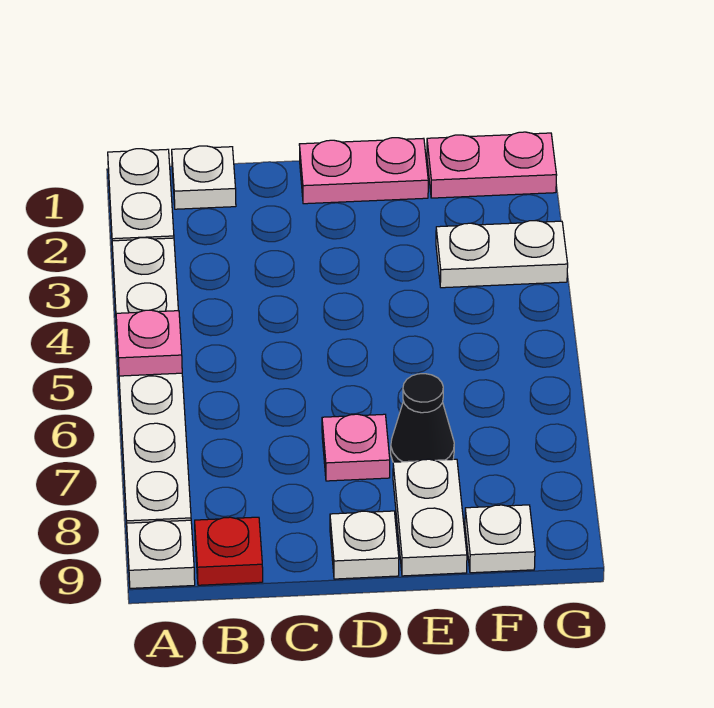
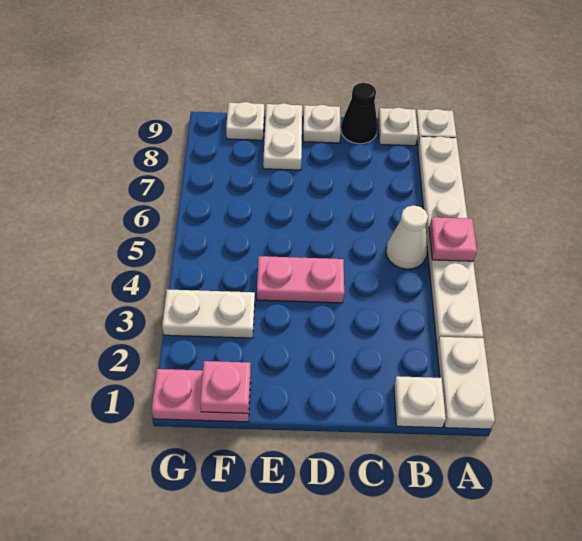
none -> white 1x1 cone [386,205,428,269]
red 1x1 plate [195,517,263,585] -> white 1x1 plate [378,108,418,146]
pink 1x2 plate [299,138,428,204] -> pink 1x2 plate moved to [257,256,344,303]
pink 1x1 plate [322,414,390,481] -> pink 1x1 plate moved to [200,361,250,413]
black 1x1 cone [391,374,454,462] -> black 1x1 cone moved to [341,83,378,144]

